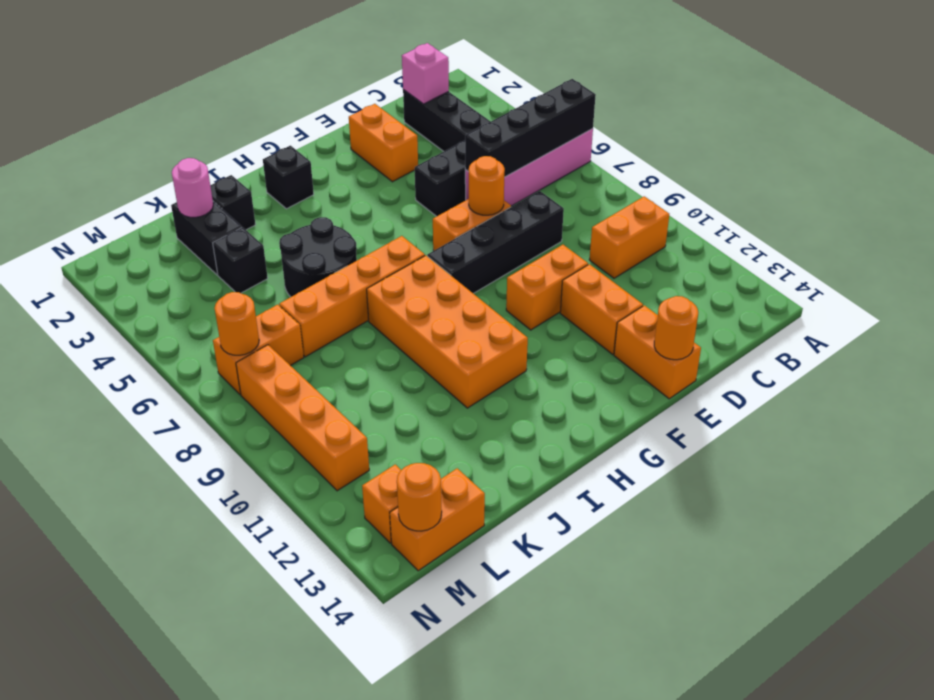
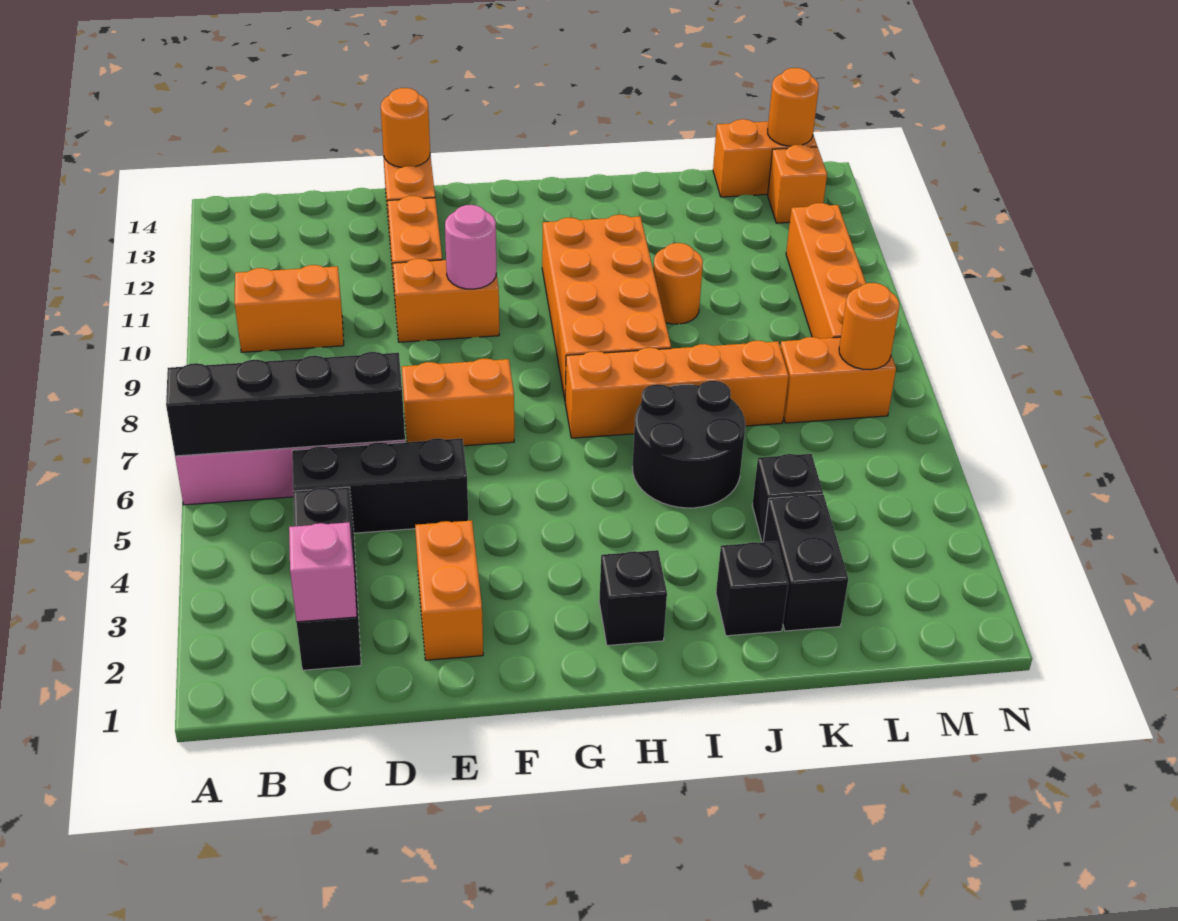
black 1x4 brick [427,191,564,293] -> none
orange 1x1 round brick [469,156,505,215] -> orange 1x1 round brick moved to [653,243,703,324]
pink 1x1 round brick [172,158,213,217] -> pink 1x1 round brick moved to [445,205,496,289]

